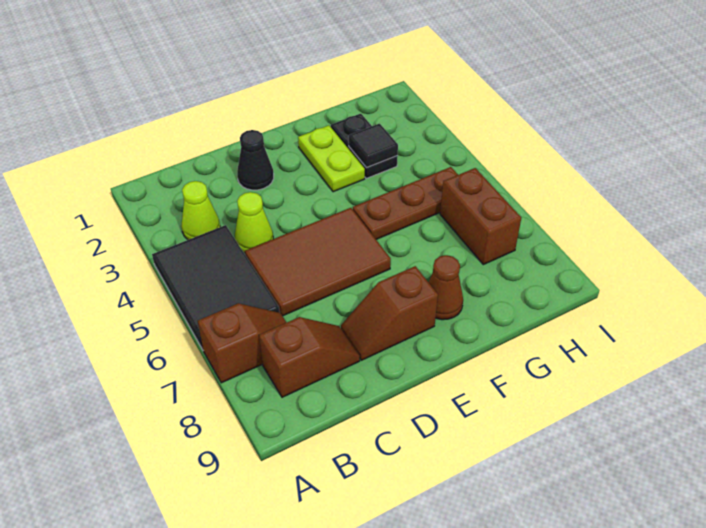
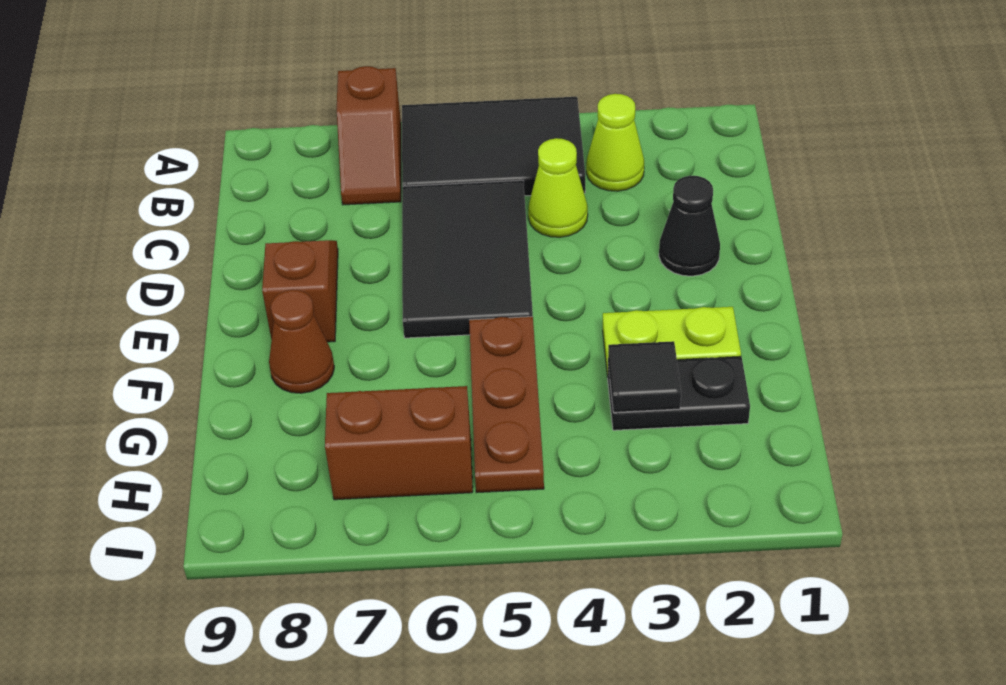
brown 1x2 slope [259,317,360,397] -> none
brown 2x3 tile [245,208,391,316] -> black 2x3 tile [402,180,533,338]

